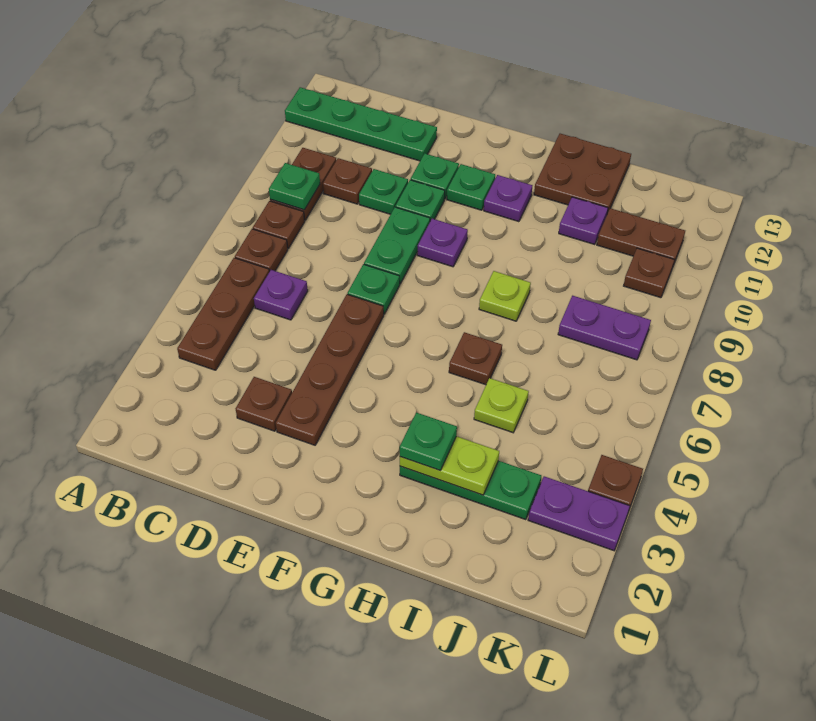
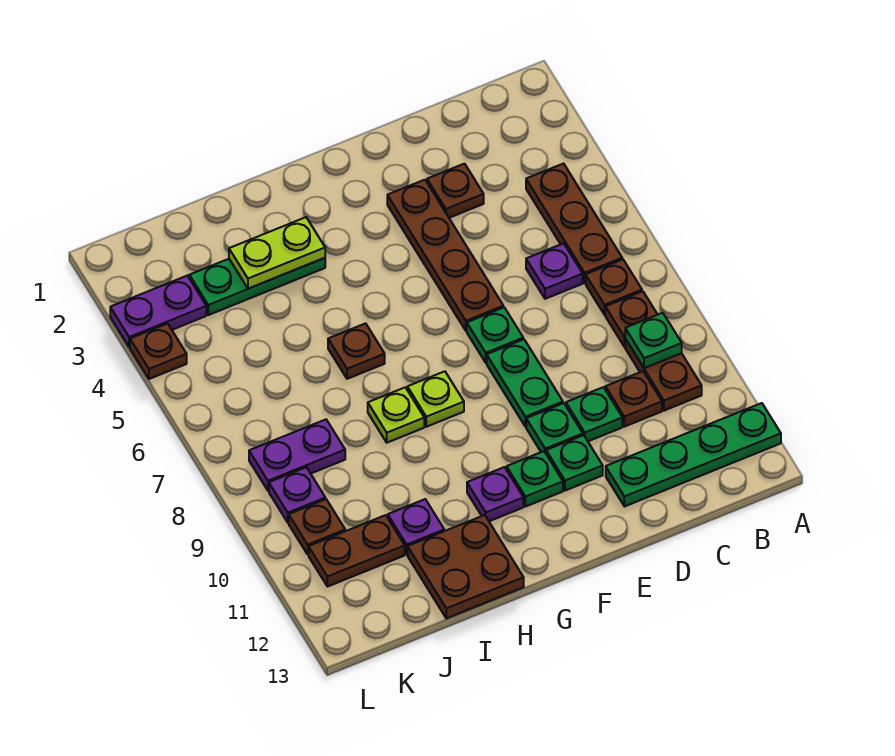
purple 1x1 plate [417,219,468,267] -> purple 1x1 plate moved to [269,467,325,523]
green 1x1 plate [400,413,457,470] -> none
lime 1x1 plate [474,378,529,433] -> lime 1x1 plate moved to [407,371,464,427]

